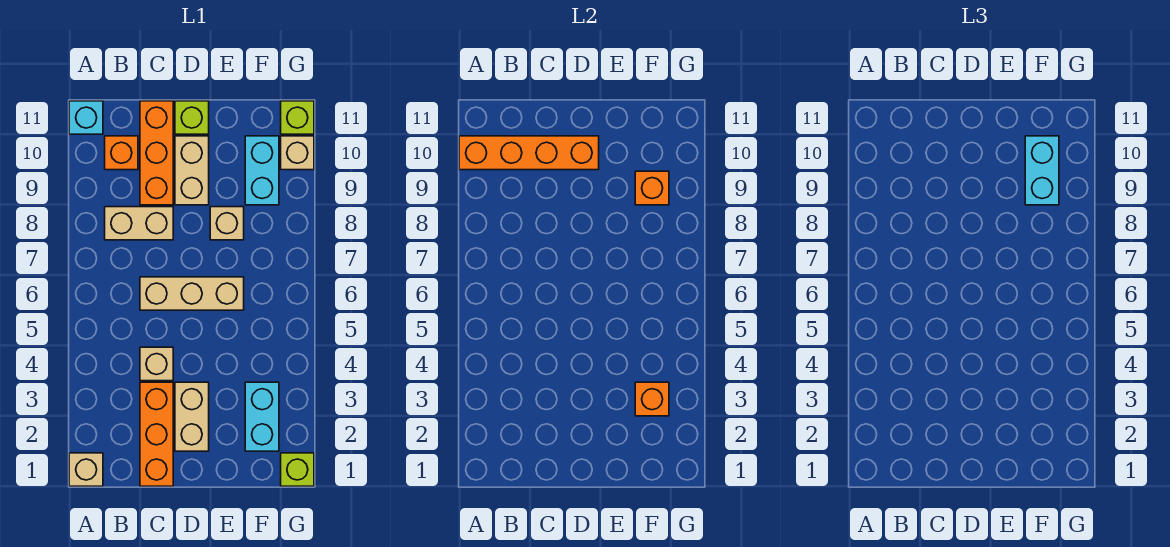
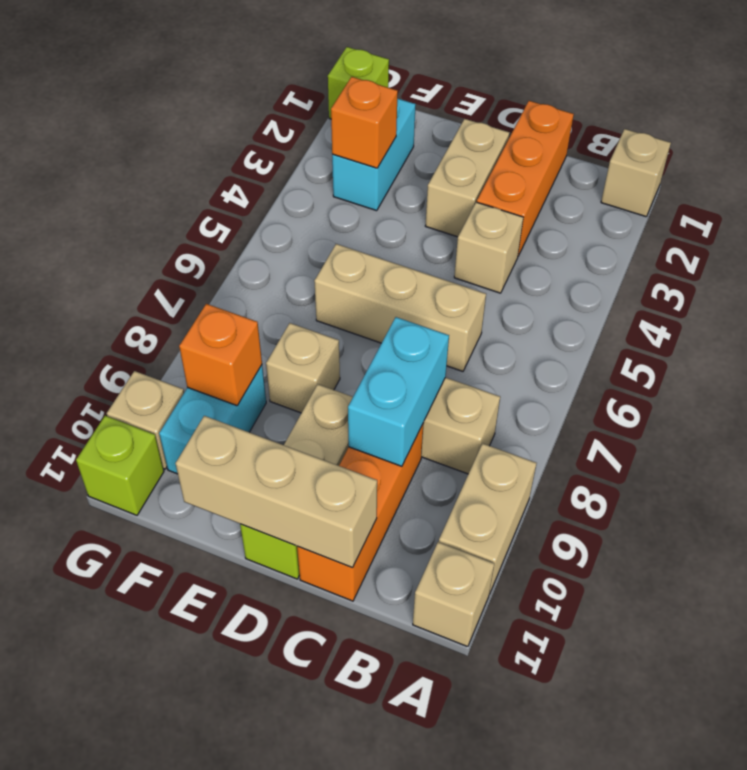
none -> tan 1x2 brick [439,443,537,594]
orange 1x4 brick [459,136,599,170] -> none
cyan 1x1 brick [69,101,103,134] -> tan 1x1 brick [413,542,494,647]
orange 1x1 brick [105,136,138,170] -> none
none -> tan 1x3 brick [176,416,377,568]
cyan 1x2 brick [1025,136,1059,205] -> cyan 1x2 brick moved to [348,317,449,466]

